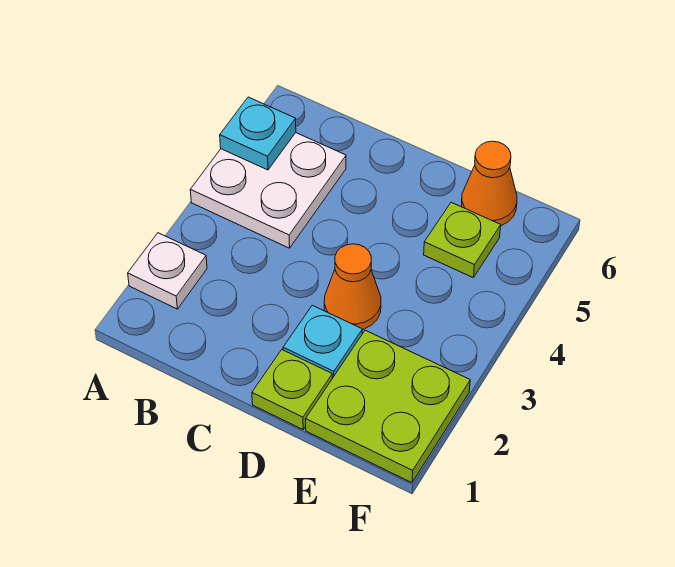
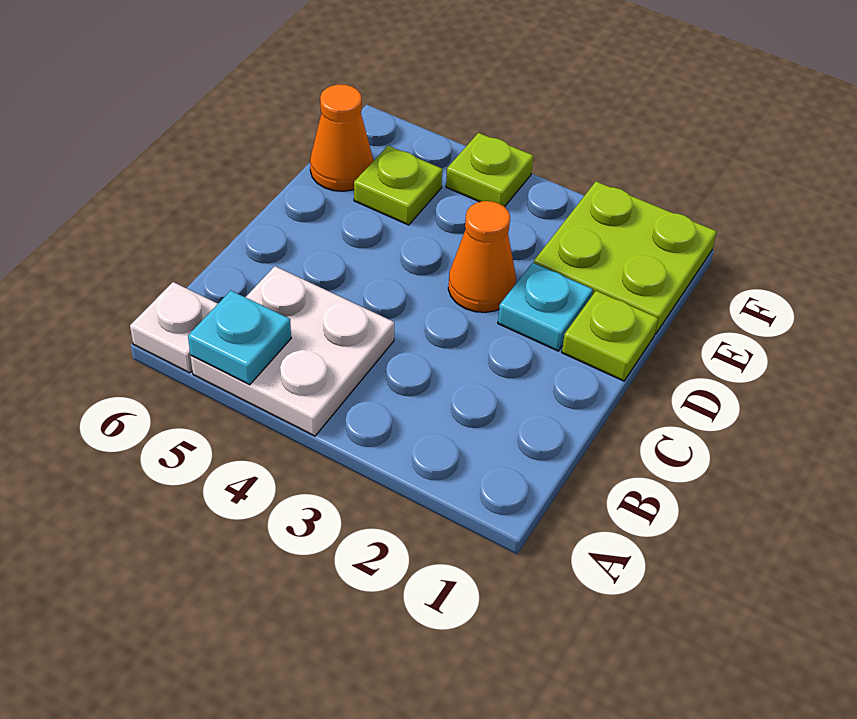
white 1x1 plate [128,233,207,309] -> white 1x1 plate moved to [130,282,218,373]
none -> lime 1x1 plate [446,133,533,207]

